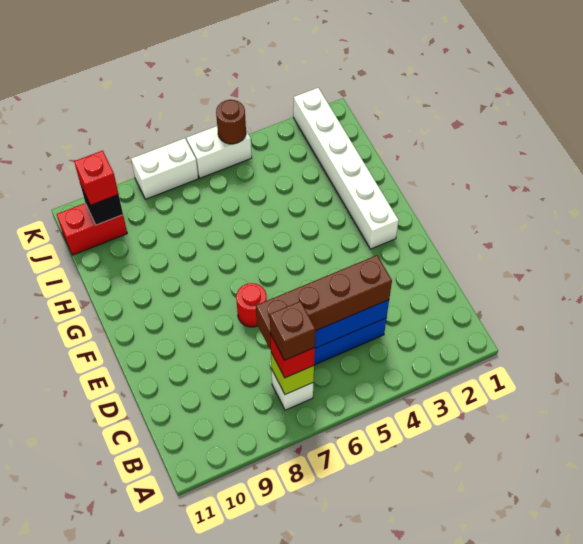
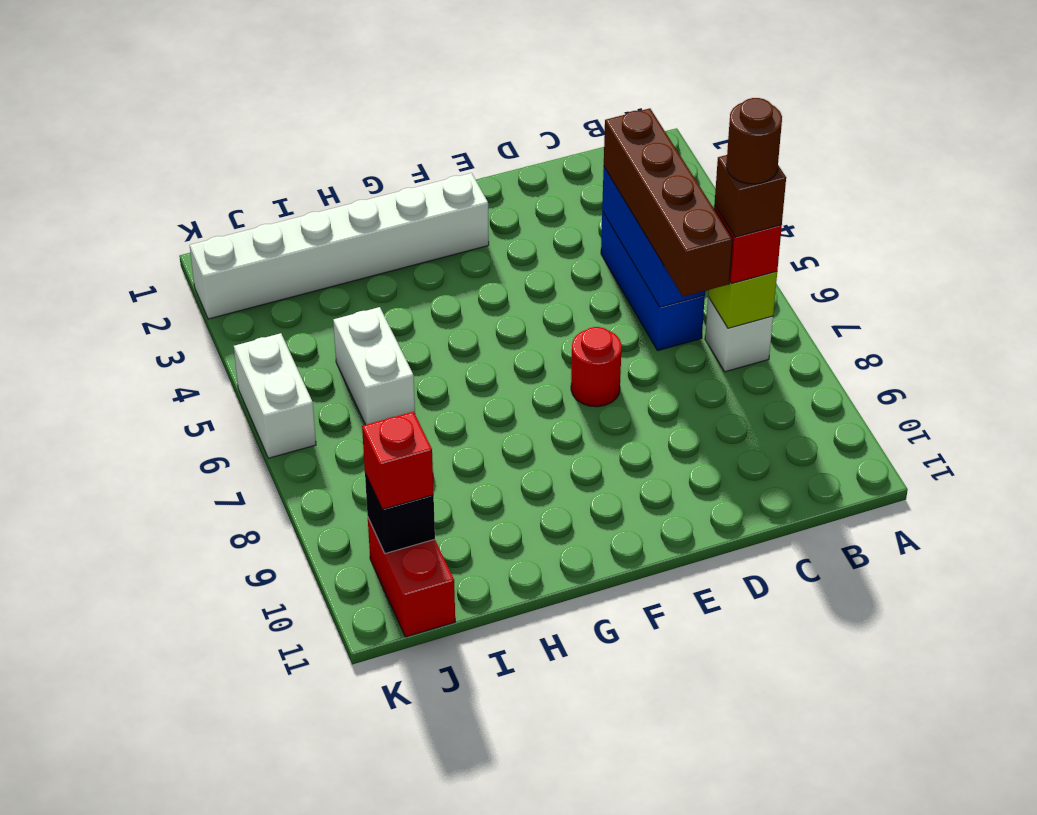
brown 1x1 round brick [216,100,246,144] -> brown 1x1 round brick moved to [726,98,782,184]
white 1x2 brick [131,138,198,199] -> white 1x2 brick moved to [333,307,415,425]

